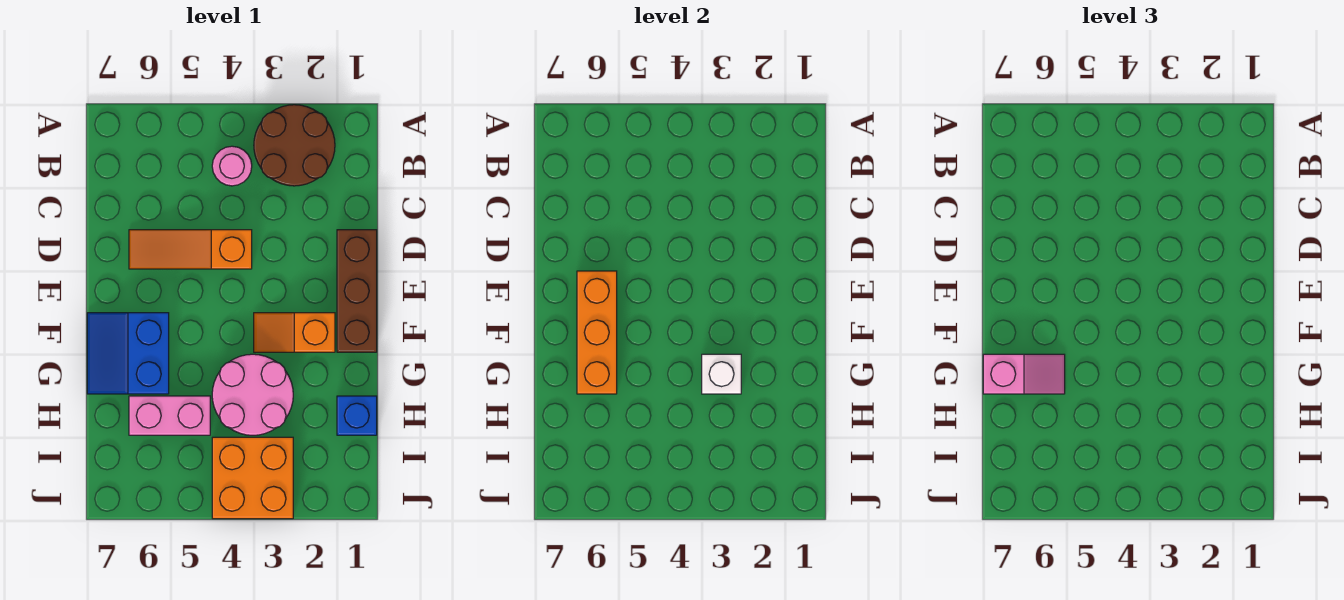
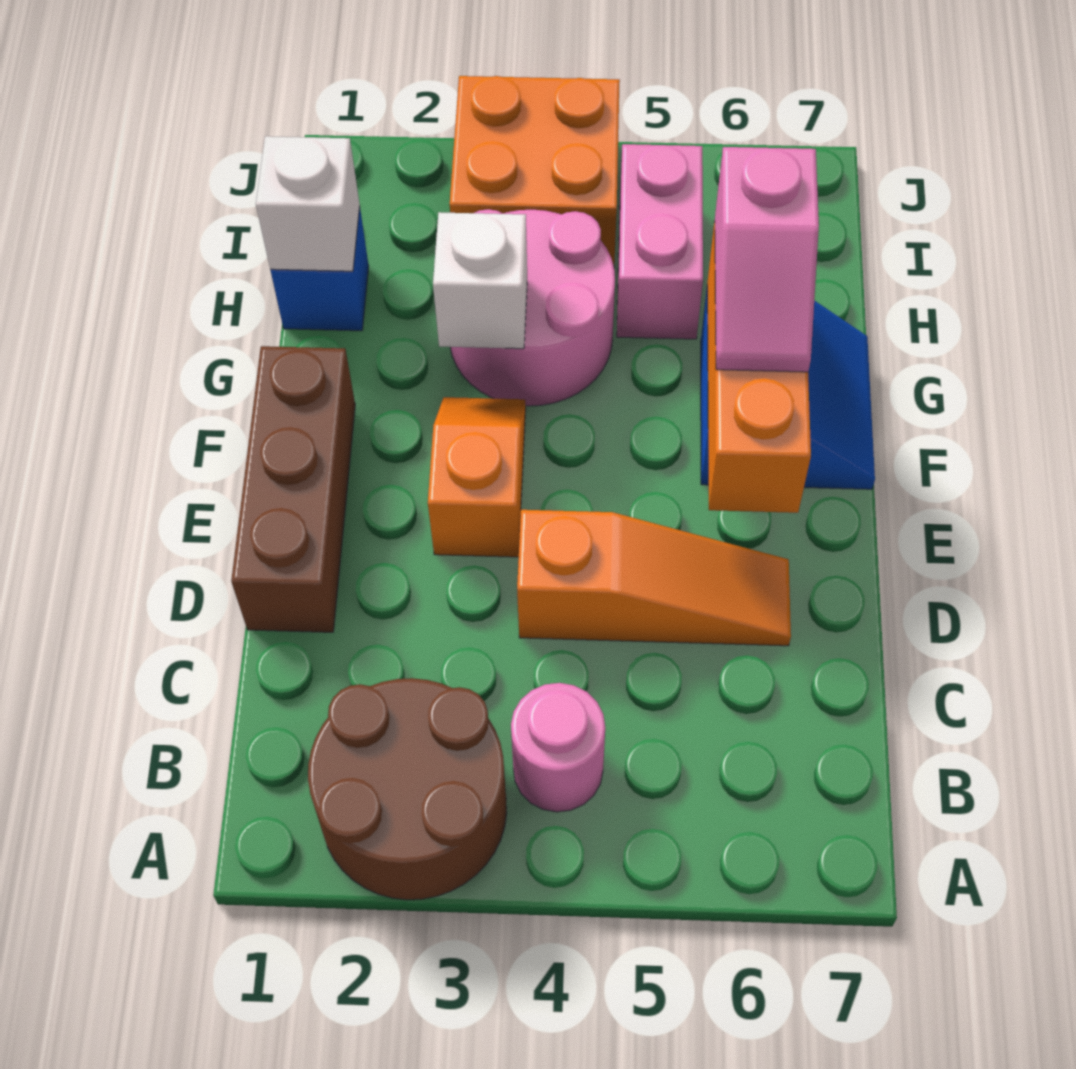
orange 1x2 slope [254,313,335,352] -> orange 1x2 slope turned to [428,397,526,557]
pink 1x2 slope [983,354,1065,394] -> pink 1x2 slope turned to [715,147,819,372]
none -> white 1x1 brick [256,136,360,271]
pink 1x2 brick [129,396,210,435] -> pink 1x2 brick turned to [617,144,703,339]

